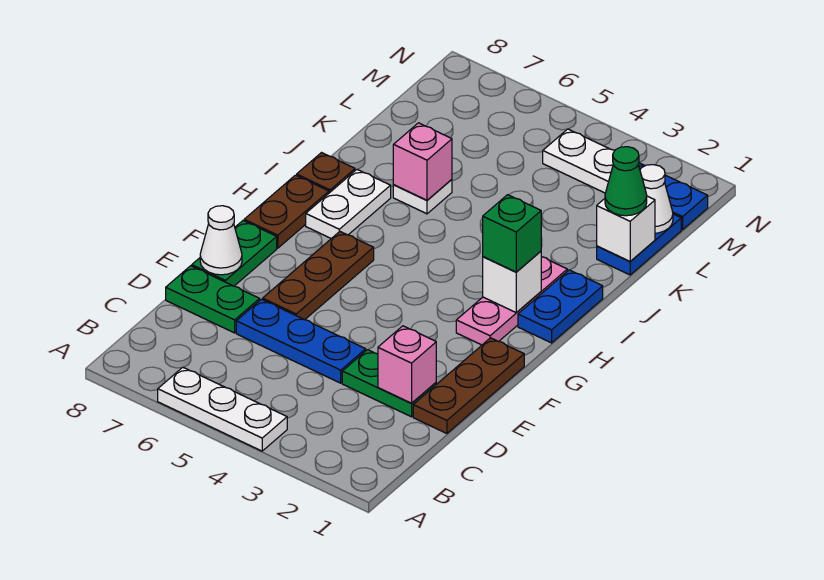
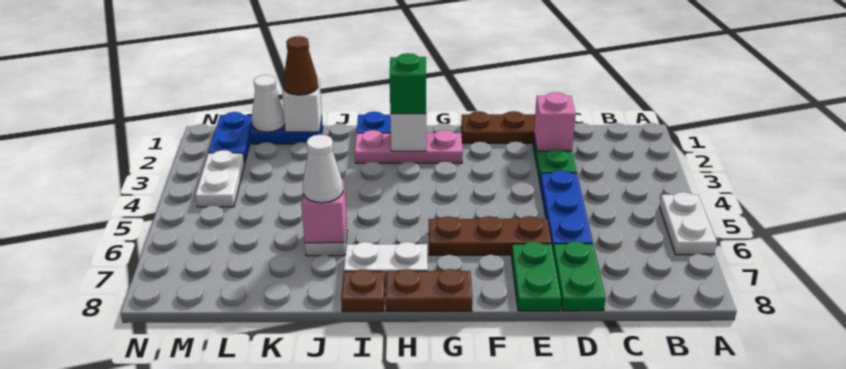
white 1x3 plate [158,367,287,451] -> white 1x2 plate [659,192,717,255]
green 1x2 plate [192,221,277,286] -> green 1x2 plate turned to [511,242,561,311]
white 1x1 cone [200,206,242,275] -> white 1x1 cone moved to [303,134,343,203]
green 1x1 cone [605,147,647,216] -> brown 1x1 cone [283,36,318,95]

